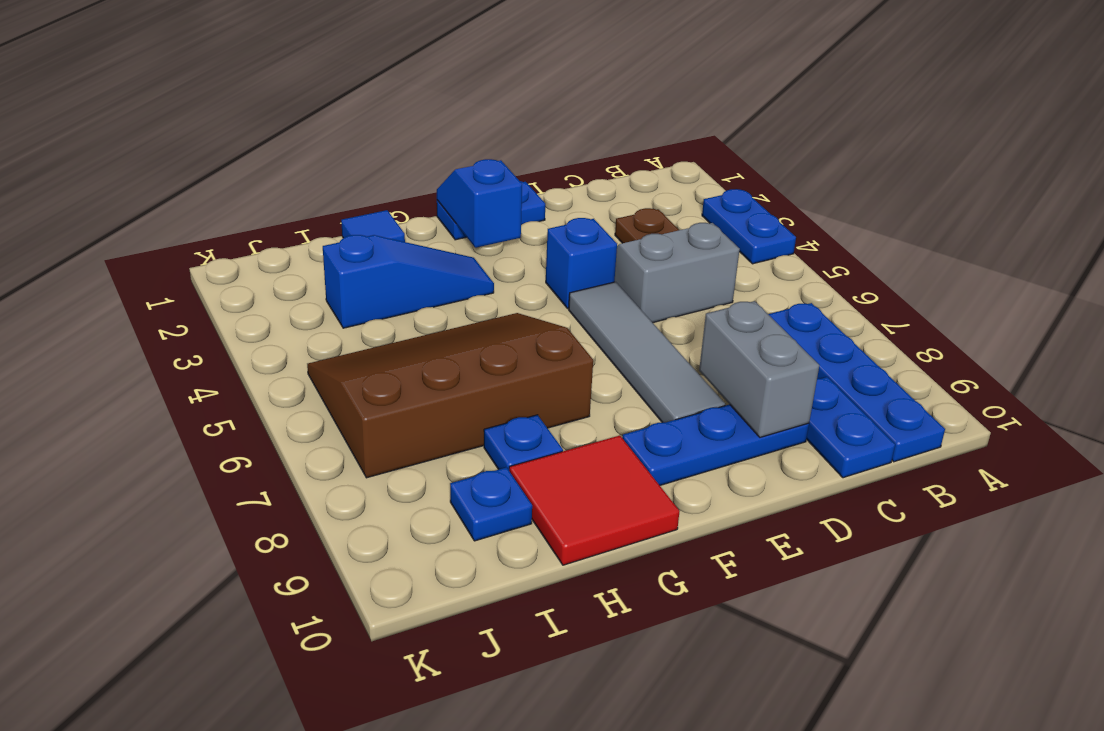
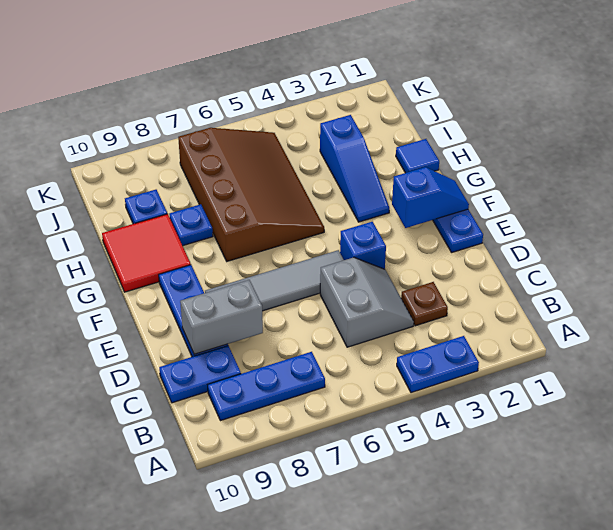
blue 1x4 plate [768,303,945,462] -> blue 1x3 plate [208,352,325,421]

